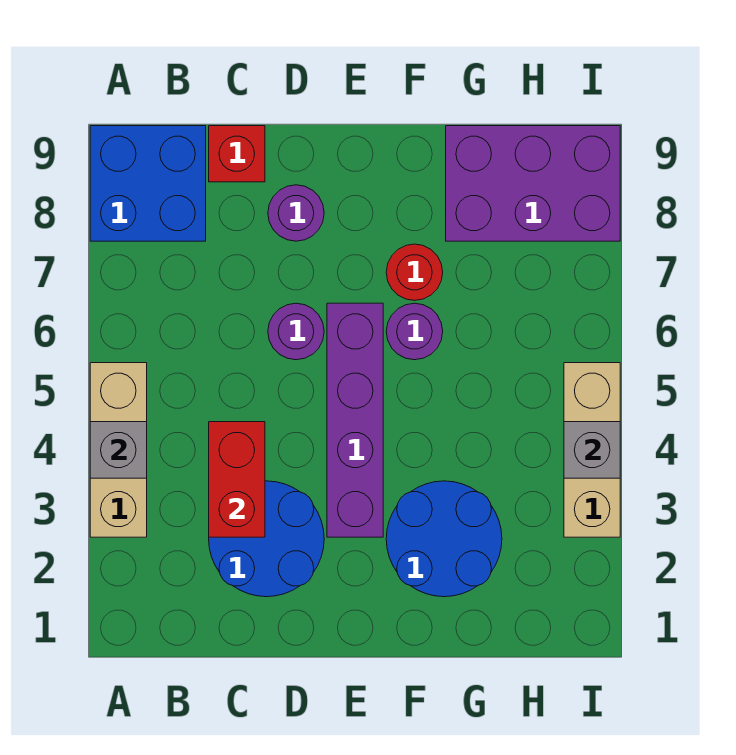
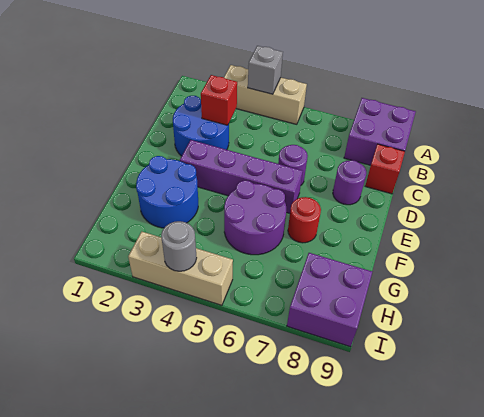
blue 2x2 brick [90,126,206,241] -> purple 2x2 brick [344,98,416,165]
red 1x2 brick [209,422,265,537] -> red 1x1 brick [201,75,237,125]
purple 1x1 round brick [386,303,443,360] -> purple 2x2 round brick [224,181,286,255]
purple 2x3 brick [446,126,620,241] -> purple 2x2 brick [287,253,372,347]
grey 1x1 brick [564,422,620,478] -> grey 1x1 round brick [161,221,197,271]

